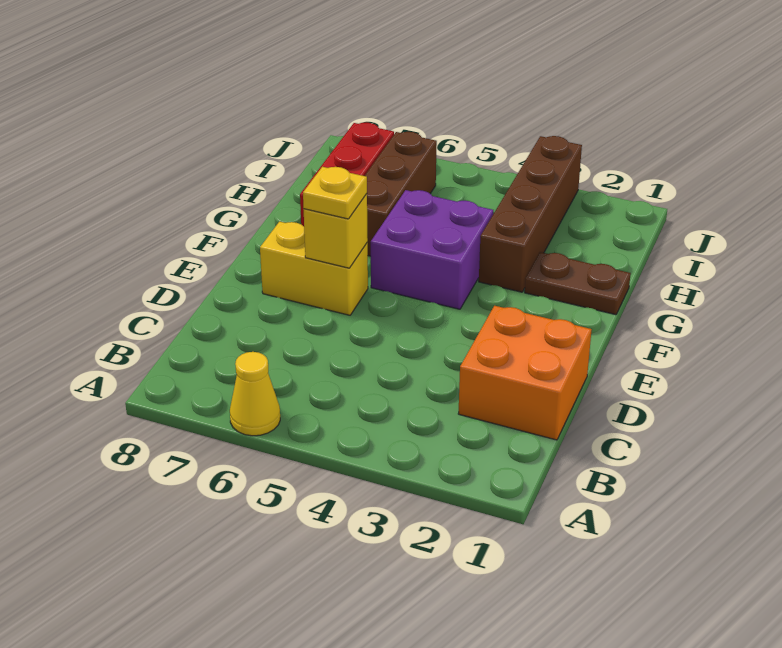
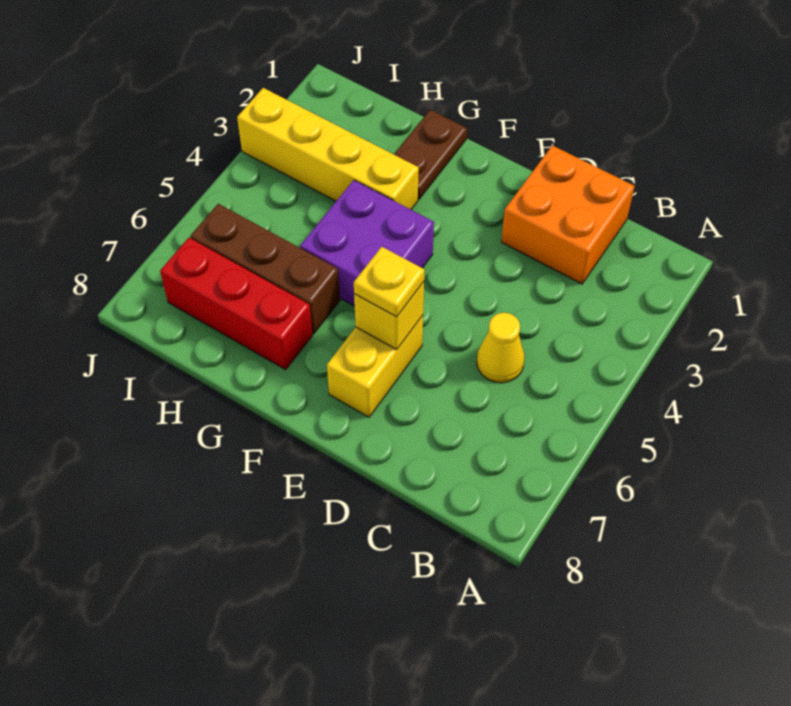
yellow 1x1 cone [230,352,280,436] -> yellow 1x1 cone moved to [477,313,525,383]
brown 1x4 brick [479,136,582,292] -> yellow 1x4 brick [237,88,419,209]

